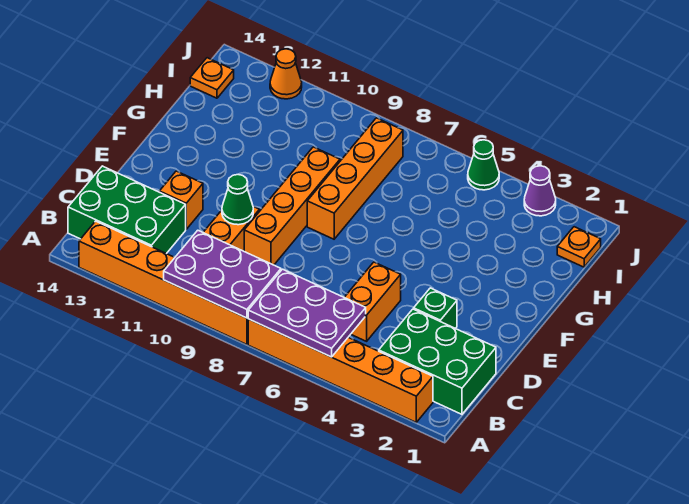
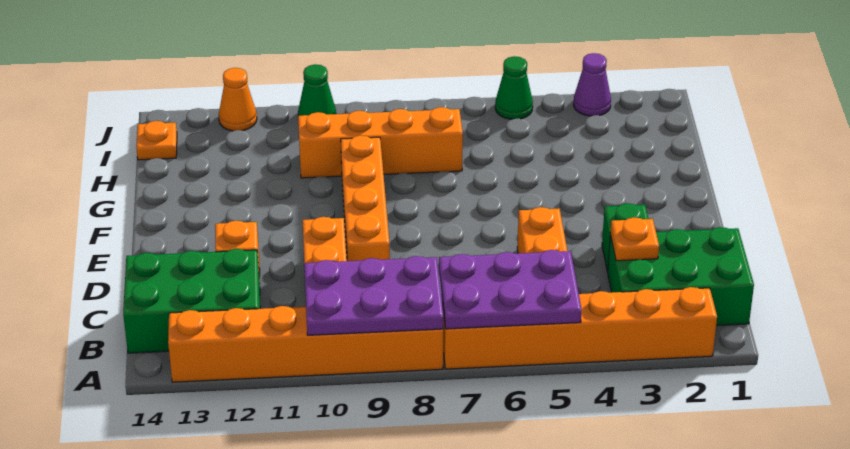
green 1x1 cone [222,174,253,225] -> green 1x1 cone moved to [298,64,336,116]
orange 1x4 brick [307,118,403,239] -> orange 1x4 brick turned to [298,107,463,178]
orange 1x1 plate [557,227,601,267] -> orange 1x1 plate moved to [610,217,659,261]

